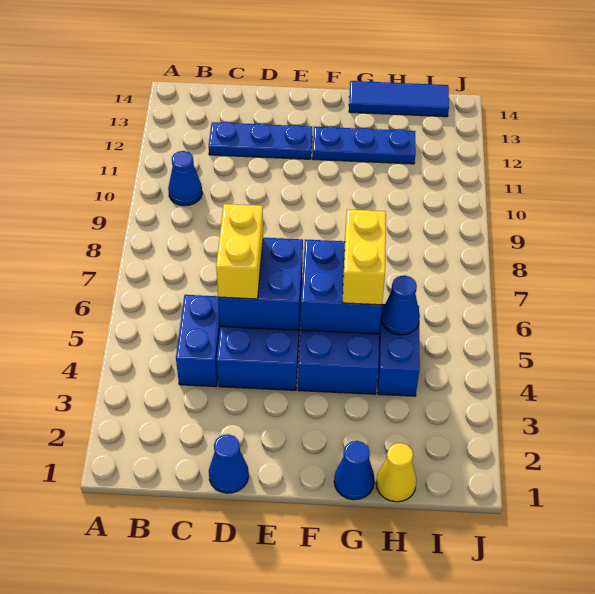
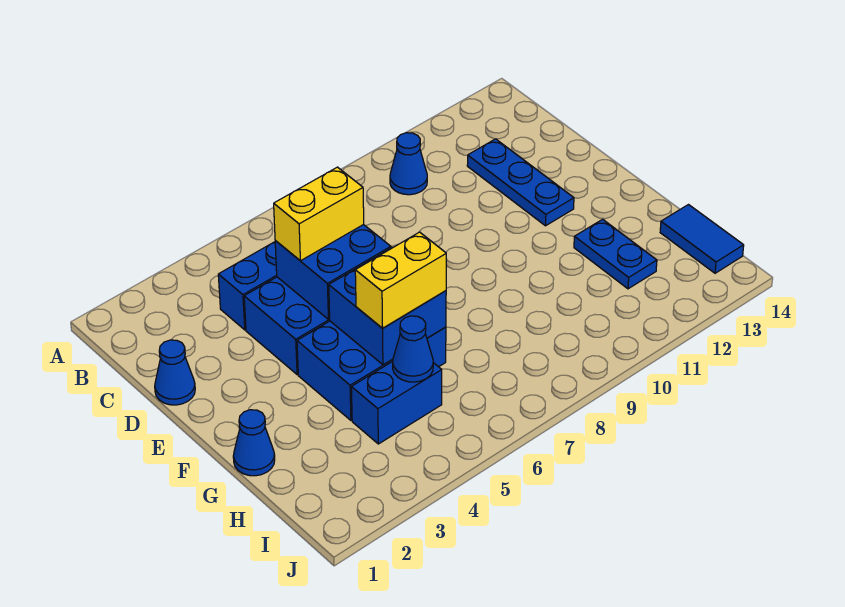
blue 1x3 plate [312,126,416,164] -> blue 1x2 plate [574,219,657,289]
blue 1x3 tile [349,81,449,117] -> blue 1x2 tile [660,205,744,273]
yellow 1x1 cone [376,443,417,502] -> none

